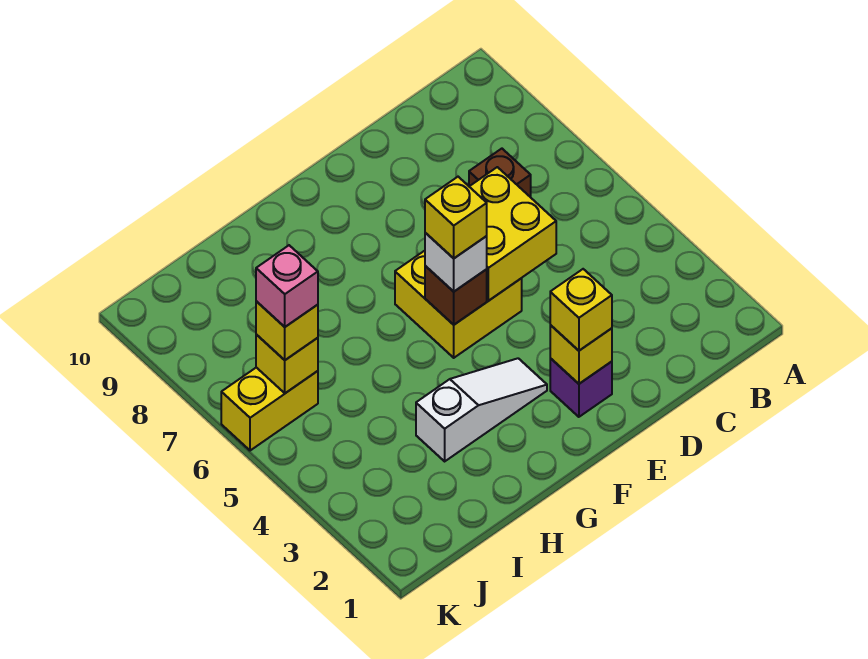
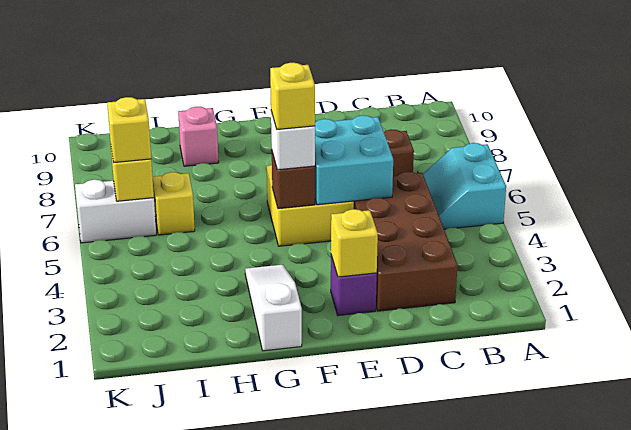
none -> cyan 2x2 slope [423,143,506,229]
none -> brown 2x4 brick [354,172,458,311]
yellow 2x2 brick [469,167,556,301] -> cyan 2x2 brick [315,115,393,205]
yellow 1x1 brick [550,269,612,351] -> yellow 1x1 brick moved to [153,172,195,235]
white 1x3 slope [416,358,547,461] -> white 1x3 slope turned to [245,265,302,351]
yellow 1x2 brick [221,368,318,451] -> white 1x2 brick [75,180,156,243]
pink 1x1 brick [256,245,318,327] -> pink 1x1 brick moved to [178,107,219,166]

